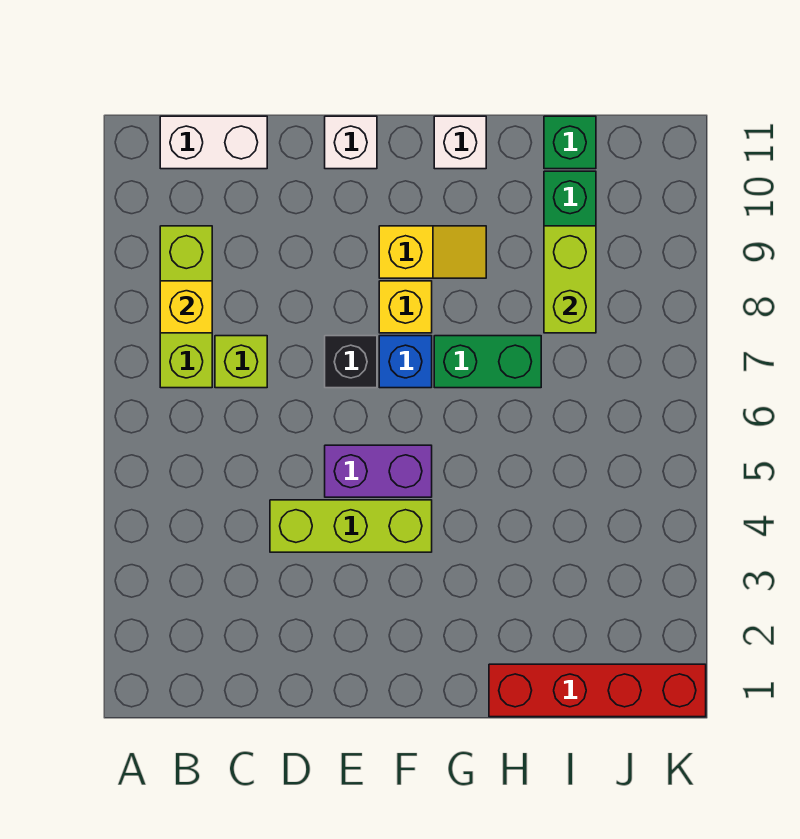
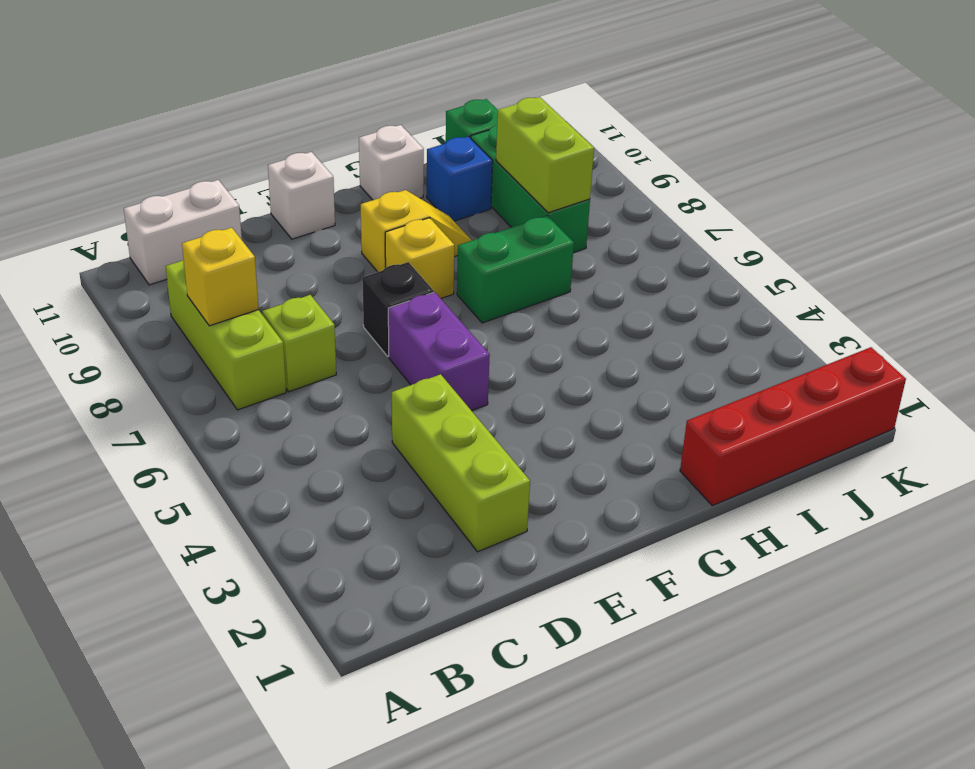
lime 1x3 brick [270,500,432,552] -> lime 1x3 brick turned to [392,374,530,552]
purple 1x2 brick [325,445,432,497] -> purple 1x2 brick turned to [388,292,490,411]
blue 1x1 brick [379,336,432,388] -> blue 1x1 brick moved to [427,136,493,221]

